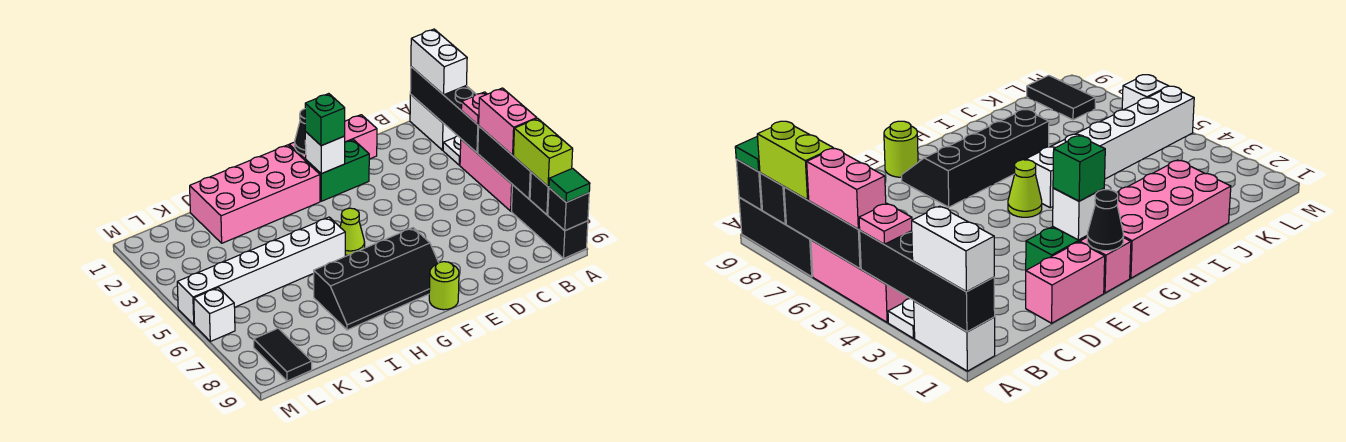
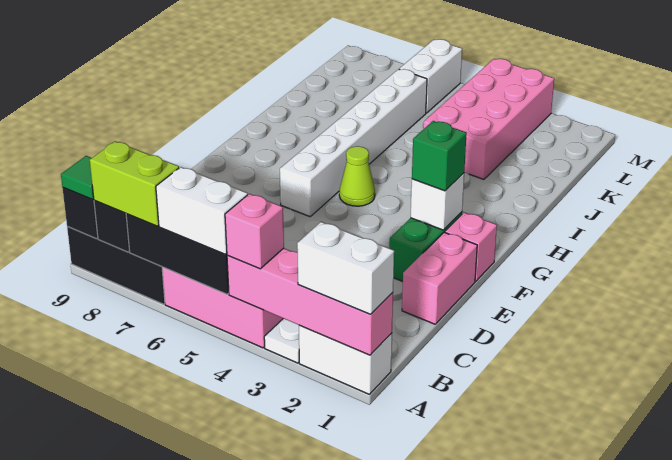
black 1x4 brick [410,67,479,153] -> pink 1x4 brick [227,248,393,355]
pink 1x1 plate [461,92,487,125] -> pink 1x1 brick [225,194,284,269]
pink 1x2 brick [479,88,537,155] -> white 1x2 brick [156,167,248,254]
black 1x1 cone [295,109,306,155] -> none
black 2x4 slope [314,228,439,330] -> none
lime 1x1 round brick [429,262,459,310] -> none
pink 2x4 brick [190,145,320,243] -> pink 2x4 brick moved to [423,59,554,179]
white 1x6 brick [177,217,345,325] -> white 1x6 brick moved to [280,69,427,217]
black 1x2 tile [254,328,312,381] -> none
white 1x1 brick [194,288,235,341] -> white 1x2 brick [400,39,462,113]

